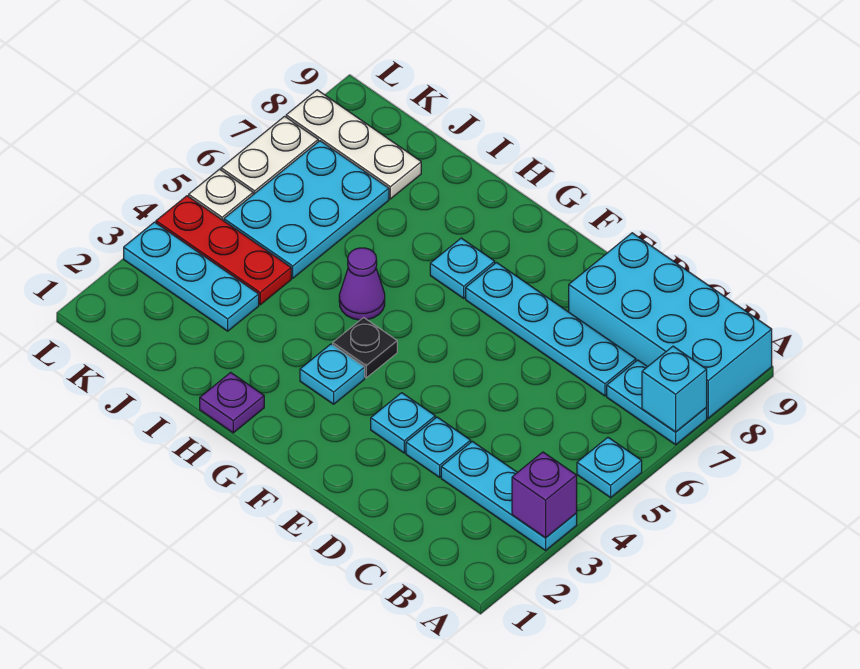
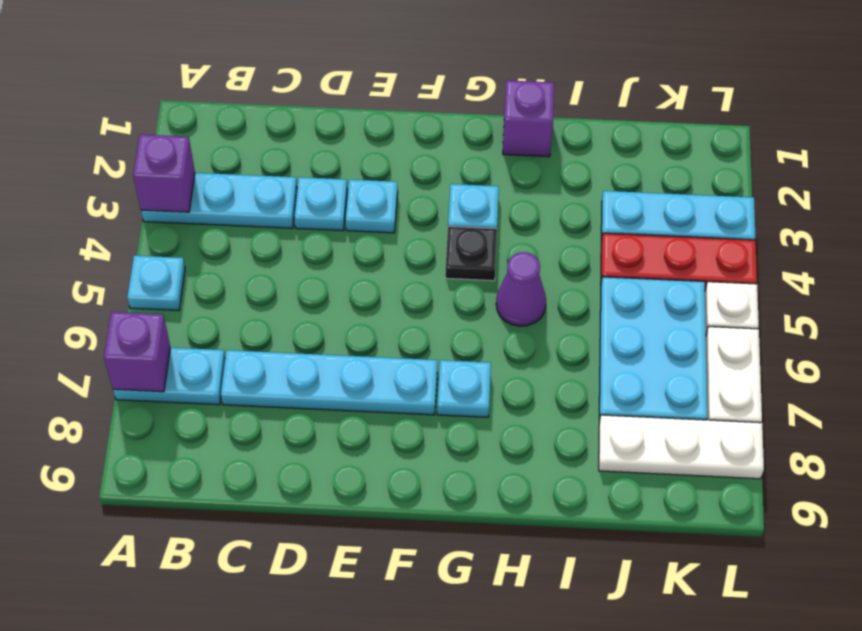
cyan 1x1 brick [642,346,707,432] -> purple 1x1 brick [104,312,170,392]
cyan 2x4 brick [569,233,772,418] -> none
purple 1x1 plate [200,372,264,433] -> purple 1x1 brick [503,80,554,157]

